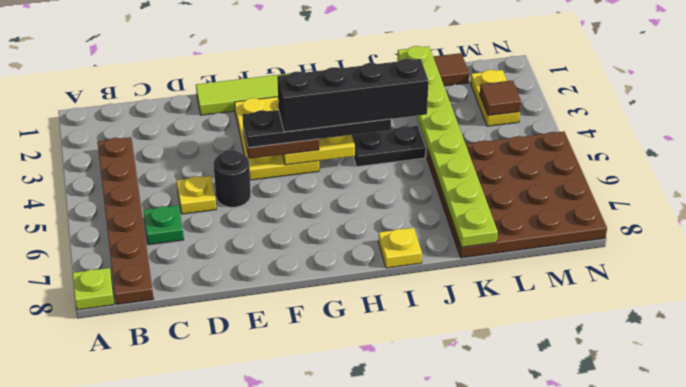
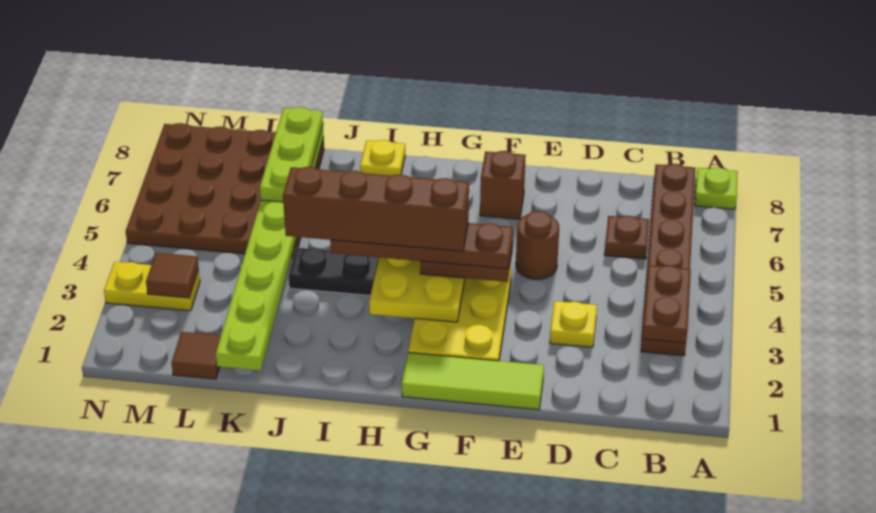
none -> brown 1x2 plate [642,265,691,343]
green 1x1 plate [143,205,184,245] -> brown 1x1 plate [605,216,649,259]
yellow 1x1 plate [177,176,216,214] -> yellow 1x1 plate moved to [550,301,597,347]
black 1x1 round brick [214,150,251,207] -> brown 1x1 round brick [516,211,559,279]
black 1x4 plate [242,110,391,148] -> brown 1x4 plate [330,223,513,269]
none -> brown 1x1 brick [480,151,526,219]
black 1x4 brick [277,59,429,132] -> brown 1x4 brick [283,167,469,251]
none -> lime 1x3 plate [260,107,323,202]
yellow 1x2 plate [471,70,520,126] -> yellow 1x2 plate turned to [104,262,200,311]

